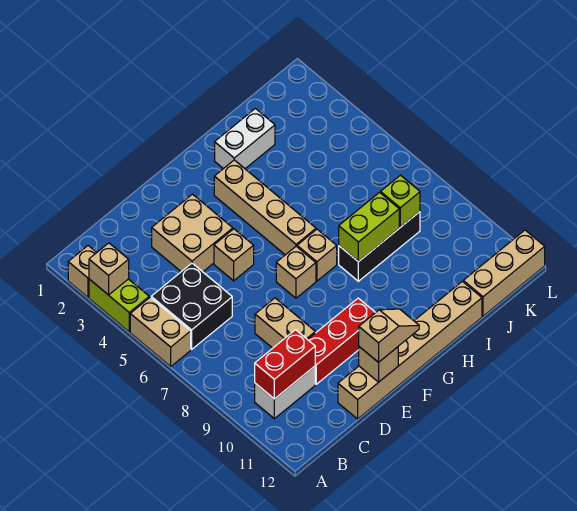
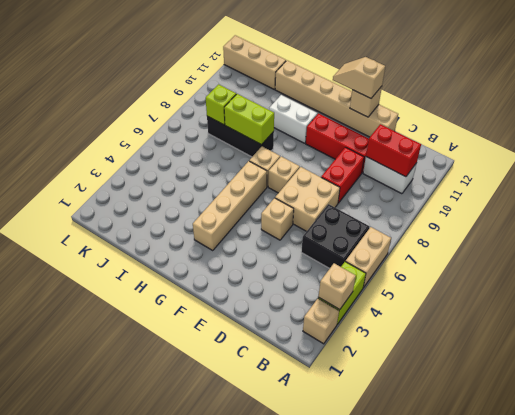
tan 2x2 brick [152,194,233,272] -> tan 2x2 brick moved to [275,167,340,231]
tan 1x2 brick [255,298,315,348] -> red 1x2 brick [321,147,364,203]
white 1x2 brick [215,108,275,169] -> white 1x2 brick moved to [269,95,317,143]

